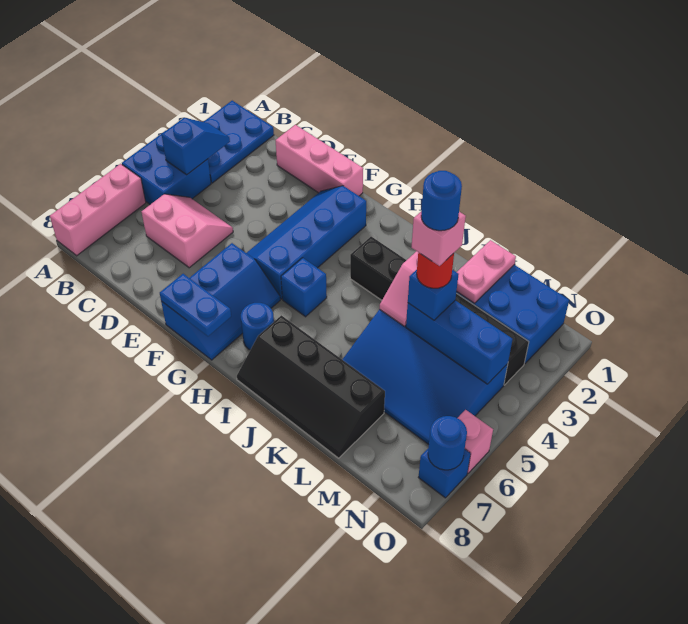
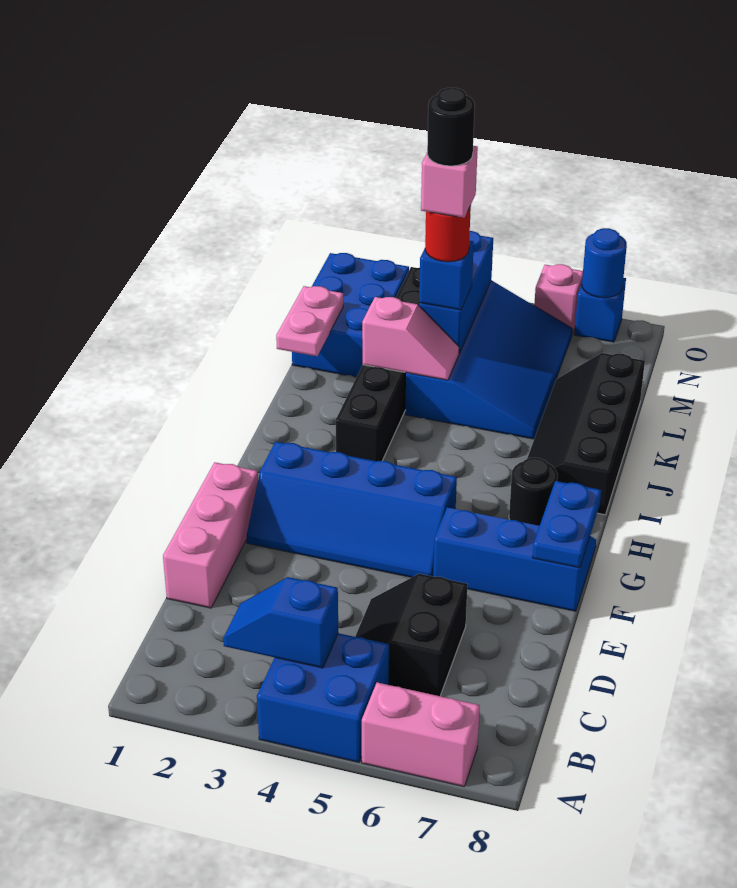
blue 2x3 plate [204,101,274,183] -> none
pink 1x3 brick [50,164,146,256] -> pink 1x2 brick [362,683,480,787]
pink 2x2 slope [142,194,233,268] -> black 2x2 slope [355,574,468,696]
blue 1x1 brick [281,258,327,317] -> none
blue 1x1 round brick [241,303,274,350] -> black 1x1 round brick [509,458,558,526]
black 2x4 slope [237,315,385,458] -> black 2x4 slope turned to [527,353,645,515]
pink 1x2 plate [456,240,516,303] -> pink 1x2 plate turned to [276,286,343,356]
blue 1x1 round brick [421,171,462,231] -> black 1x1 round brick [427,88,475,166]

